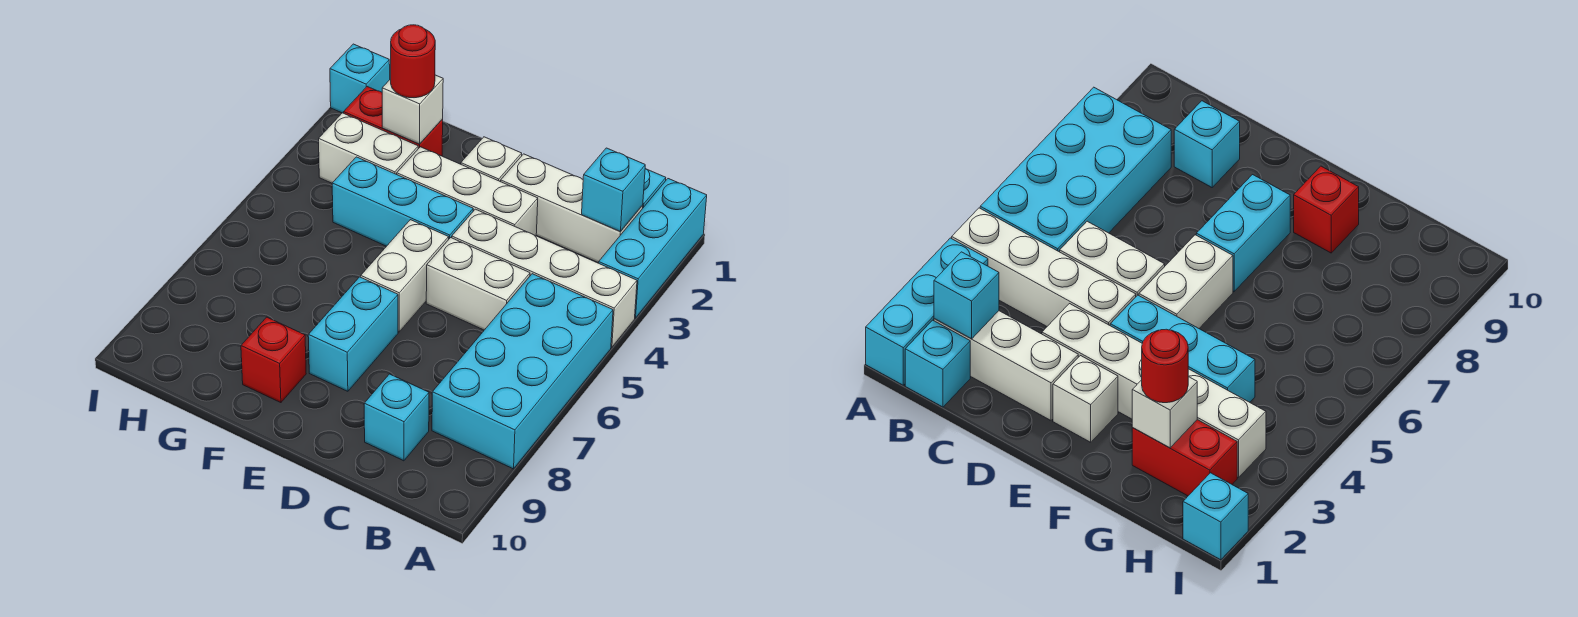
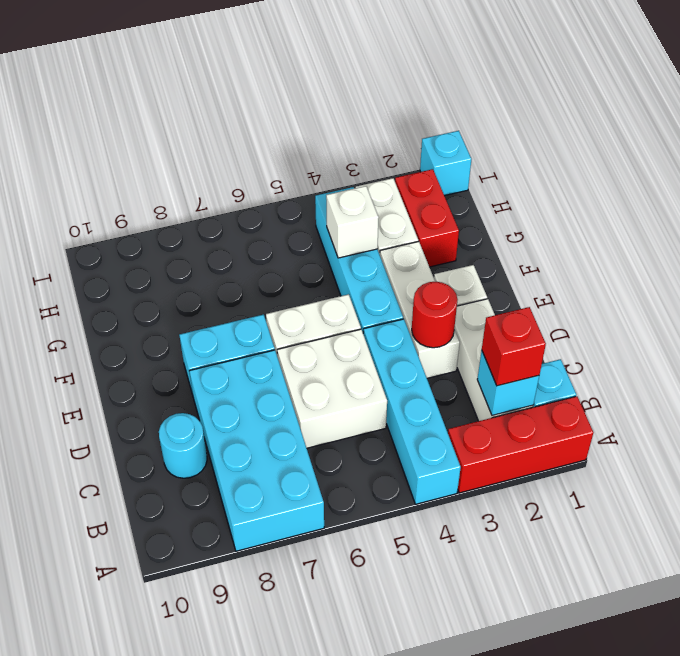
cyan 1x3 brick [599,179,707,318] -> red 1x3 brick [448,396,593,493]
white 1x4 brick [452,209,637,347] -> cyan 1x4 brick [363,319,461,504]
cyan 2x4 brick [432,274,613,469] -> cyan 2x4 brick turned to [189,350,324,551]
white 1x2 brick [426,238,530,330] -> white 2x2 brick [277,329,387,448]
cyan 1x1 brick [364,374,429,461] -> cyan 1x1 round brick [159,413,207,478]
cyan 1x3 brick [332,157,473,246] -> cyan 1x4 brick [315,187,403,332]
red 1x1 brick [241,317,306,403] -> red 1x1 brick moved to [482,307,546,386]
white 1x1 brick [382,75,443,144] -> white 1x1 brick moved to [326,186,379,258]
red 1x1 round brick [391,25,435,98] -> red 1x1 round brick moved to [412,282,458,348]

